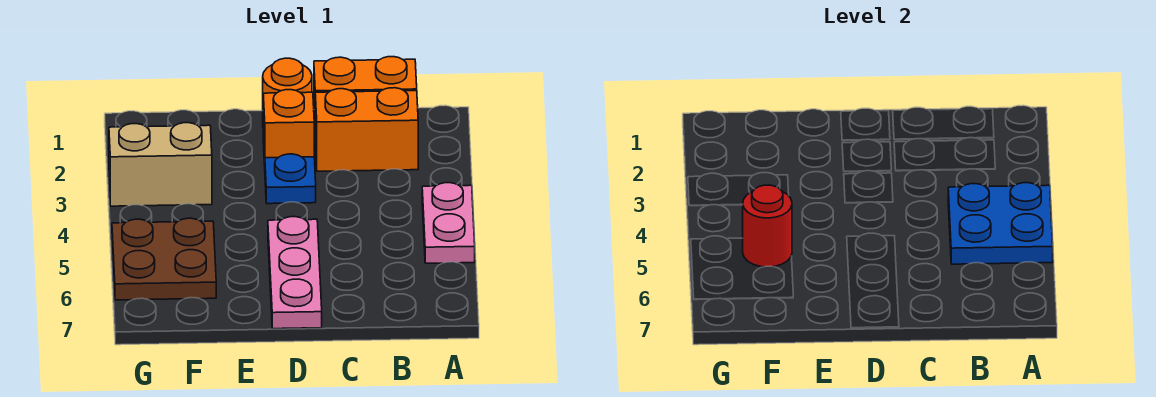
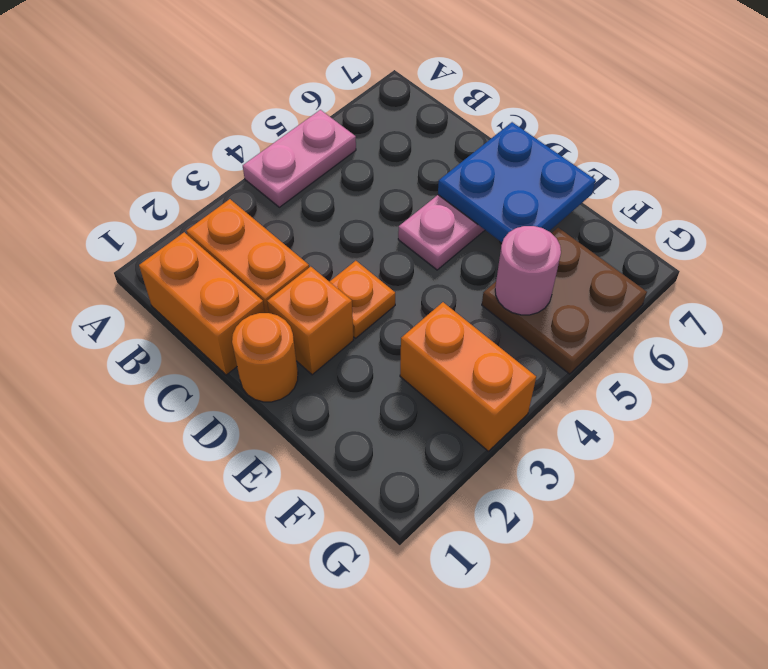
blue 2x2 plate [948,183,1053,264] -> blue 2x2 plate moved to [438,122,596,242]
blue 1x1 plate [265,154,316,204] -> orange 1x1 plate [330,261,395,338]
tan 1x2 brick [109,123,212,206] -> orange 1x2 brick [400,302,536,451]
red 1x1 round brick [743,185,792,267] -> pink 1x1 round brick [495,226,561,315]

